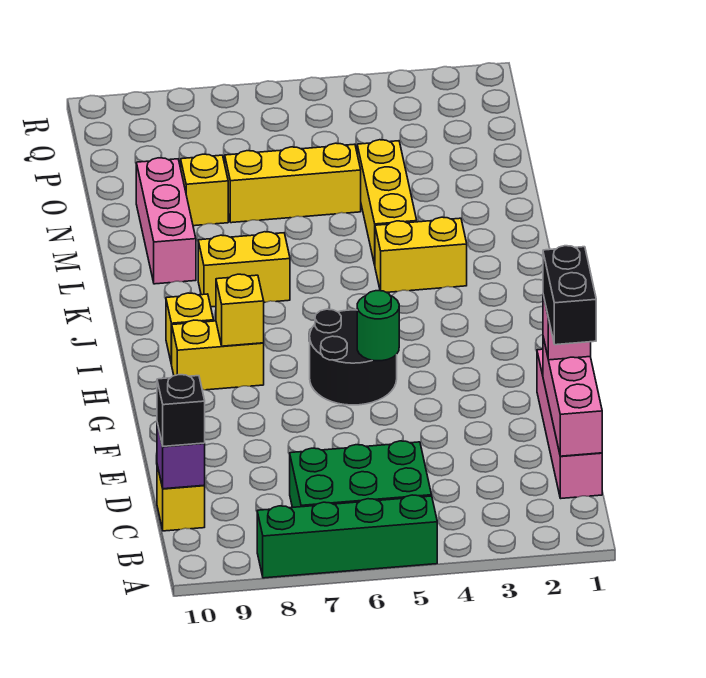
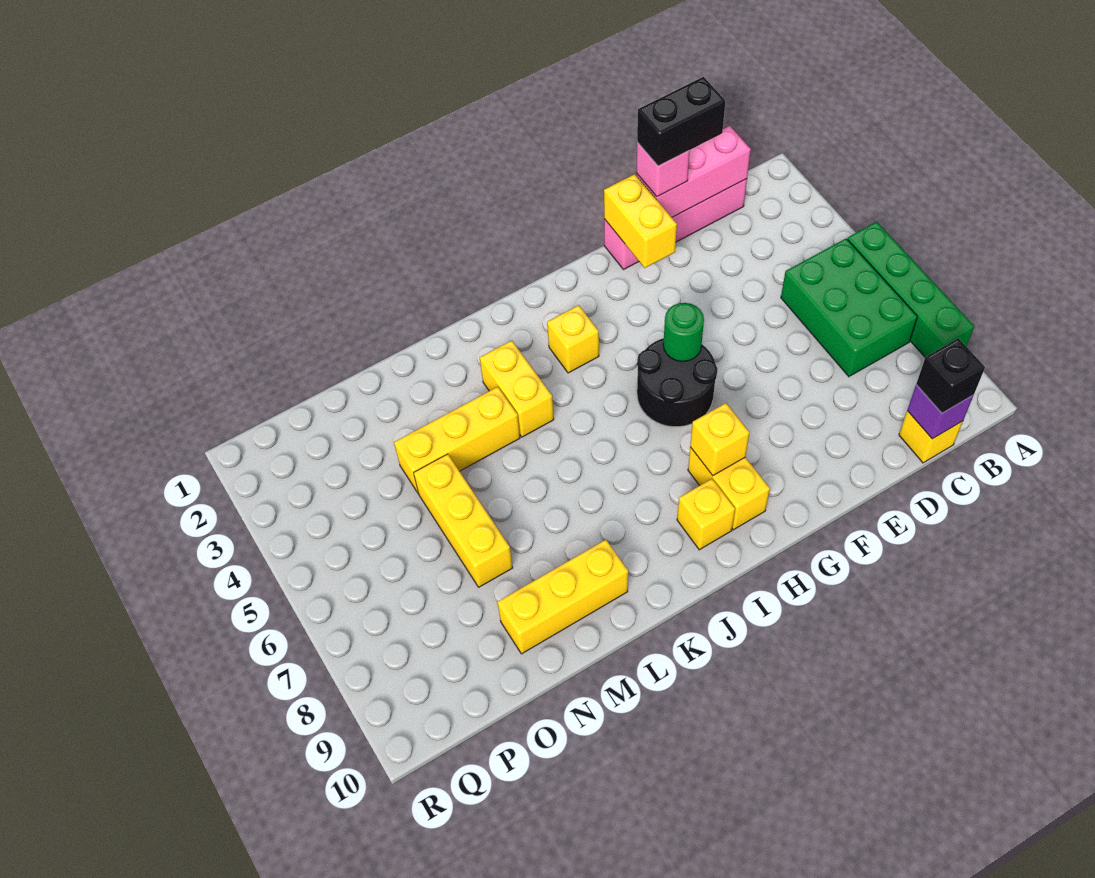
yellow 1x2 brick [198,232,290,307] -> yellow 1x2 brick moved to [604,174,677,268]
pink 1x3 brick [136,158,196,284] -> yellow 1x3 brick [497,540,628,654]
yellow 1x1 brick [181,154,228,226] -> yellow 1x1 brick moved to [547,305,599,373]

